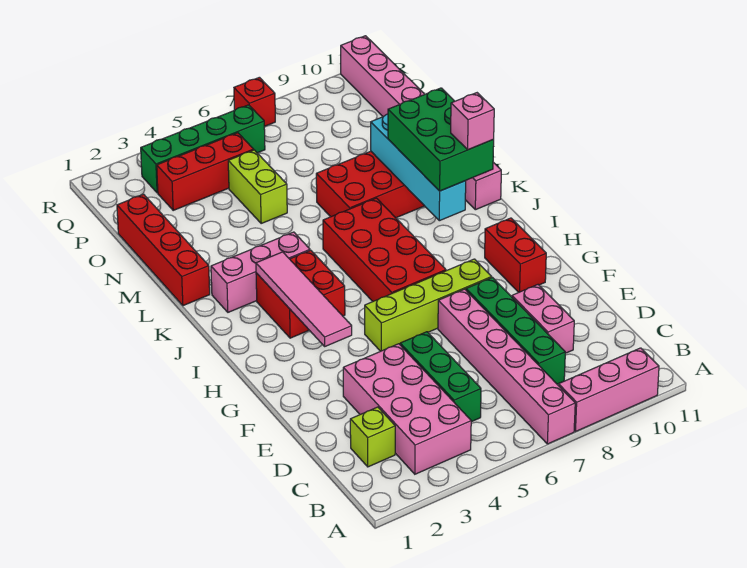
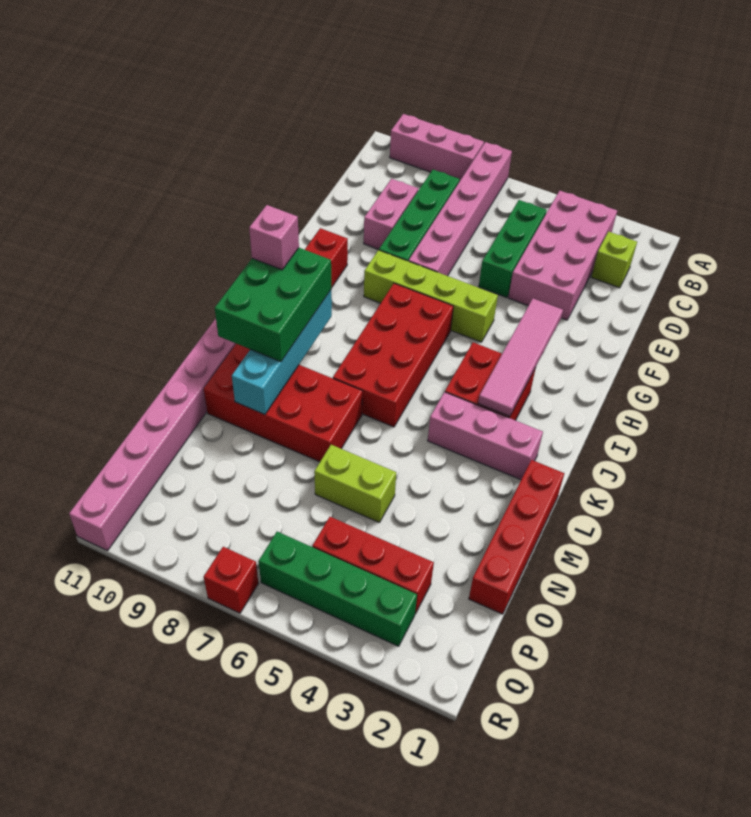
lime 1x2 brick [228,150,287,223] -> lime 1x2 brick turned to [314,445,396,522]

